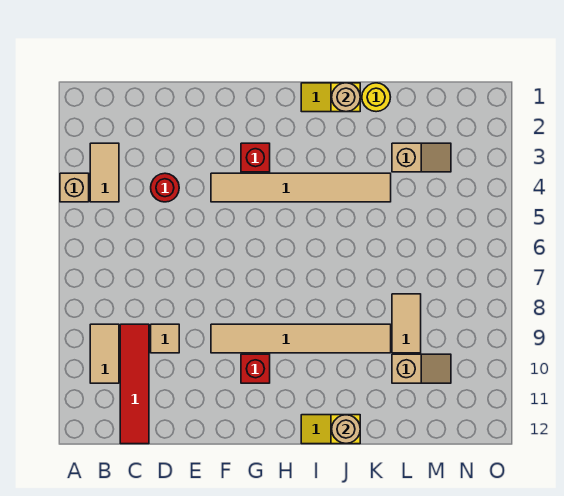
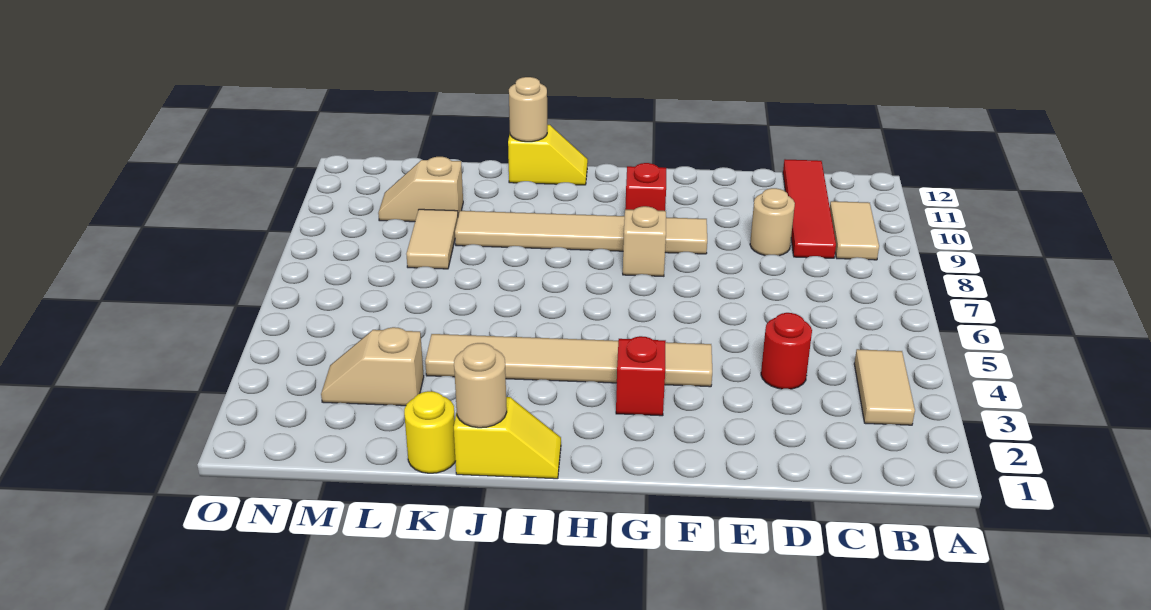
tan 1x1 brick [60,173,89,202] -> tan 1x1 brick moved to [623,206,666,276]
tan 1x1 tile [151,324,179,353] -> tan 1x1 round brick [750,188,795,256]

